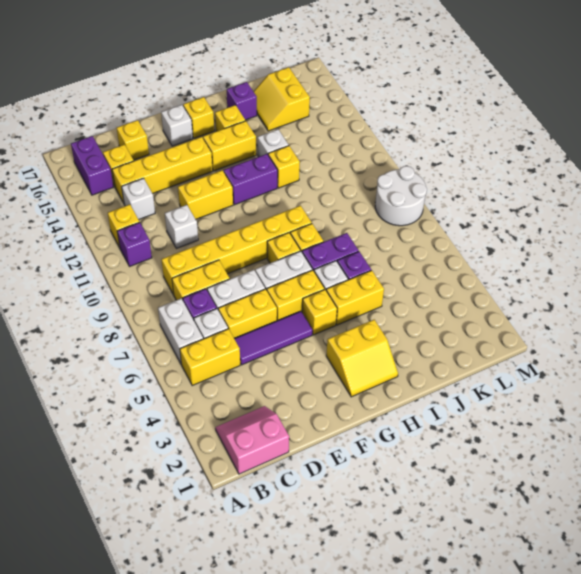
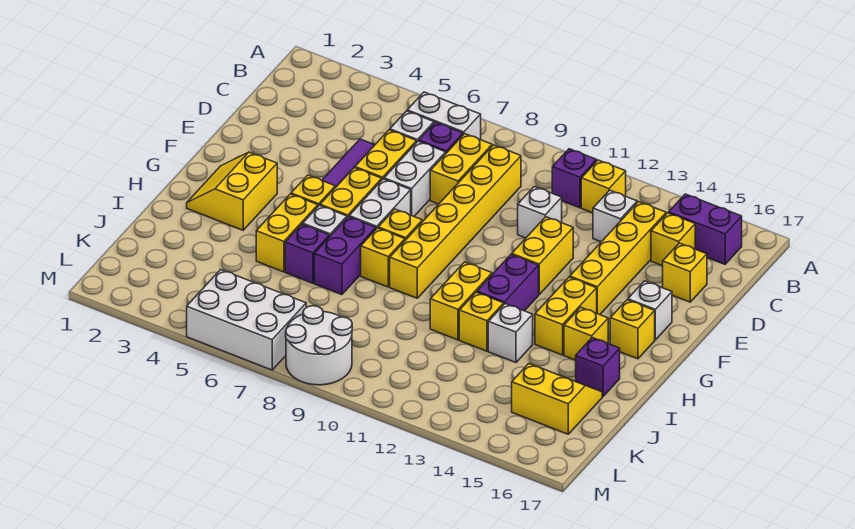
pink 2x2 slope [215,406,289,474] -> none
yellow 1x2 brick [180,329,240,386] -> yellow 1x2 brick moved to [430,262,492,340]
none -> white 2x3 brick [187,270,306,370]

